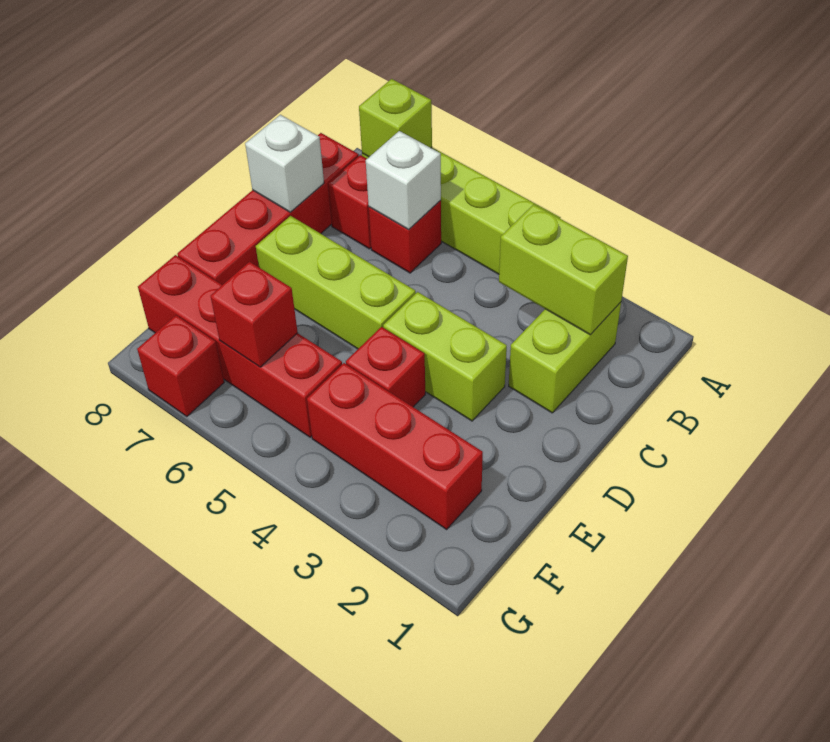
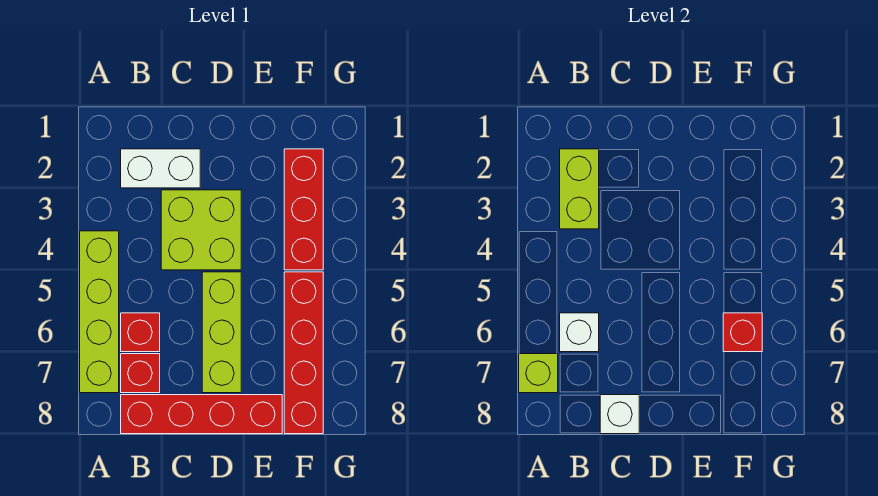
lime 1x2 brick [509,302,621,413] -> white 1x2 brick [121,149,200,188]
lime 1x2 brick [383,292,507,421] -> lime 2x2 brick [161,190,241,270]
red 1x1 brick [346,327,425,407] -> none
red 1x1 brick [137,315,224,416] -> none

